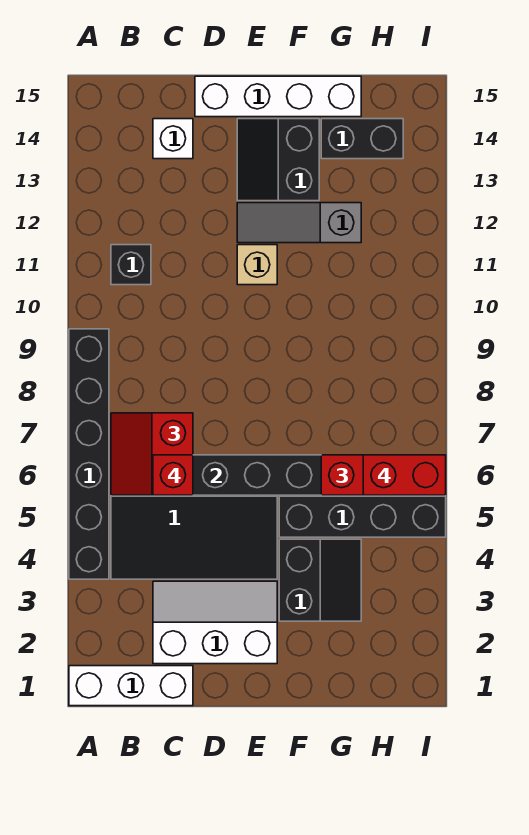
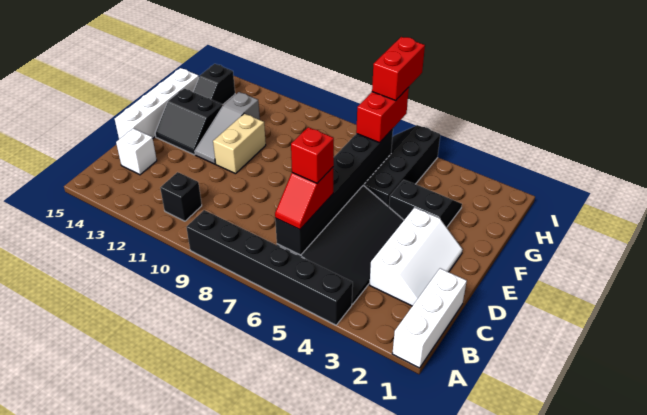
red 2x2 slope [111,413,193,495] -> red 1x2 slope [275,167,333,230]
white 2x3 slope [153,581,277,664] -> white 2x3 slope turned to [370,208,463,306]
tan 1x1 brick [237,245,277,285] -> tan 1x2 brick [213,114,266,174]
black 1x2 brick [321,119,403,159] -> black 1x2 slope [193,64,235,105]

